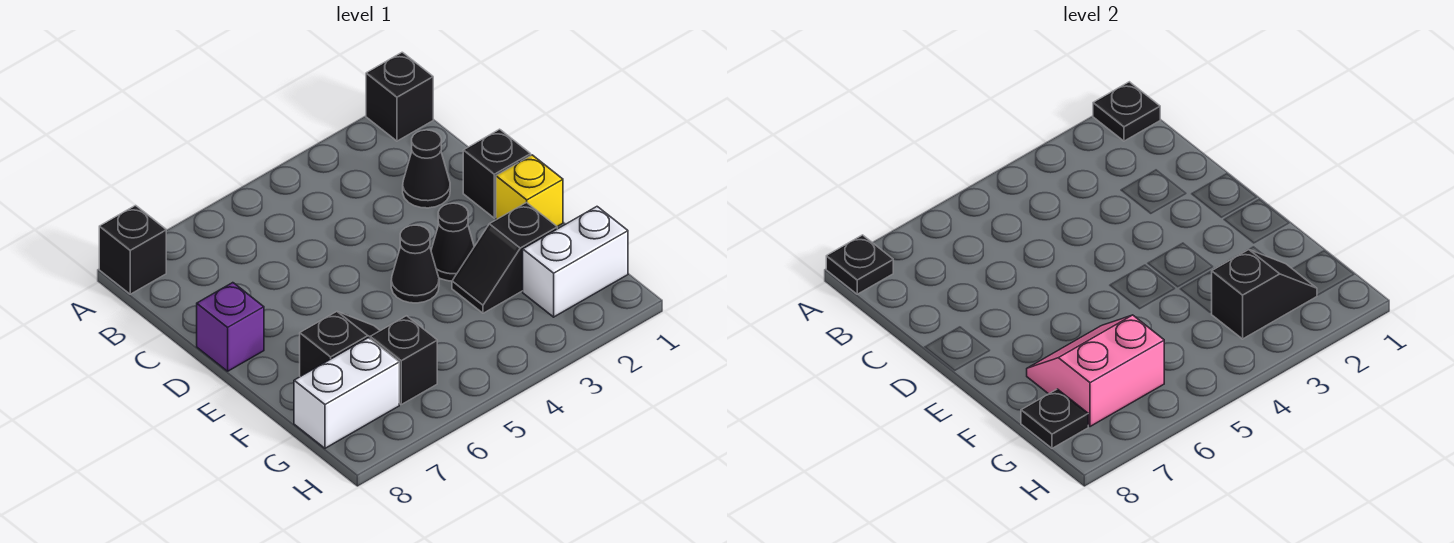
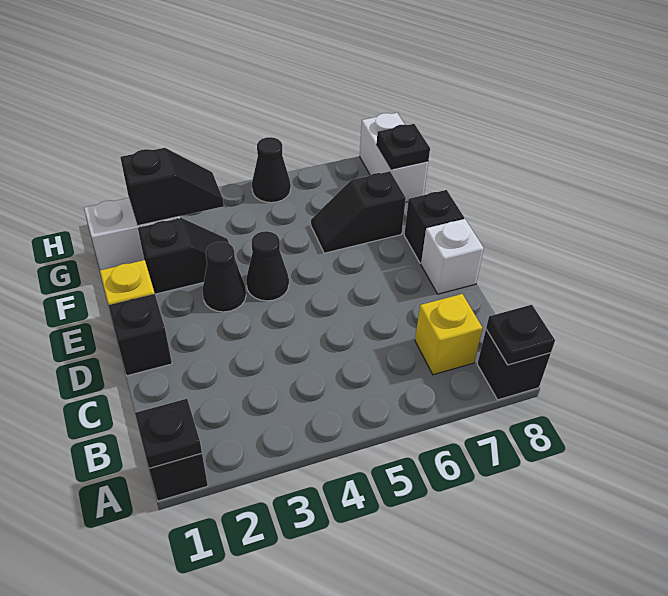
none -> yellow 1x1 brick [415,294,482,375]
black 1x1 cone [403,130,450,208] -> black 1x1 cone moved to [252,137,291,203]
purple 1x1 brick [197,283,264,371] -> white 1x1 brick [421,219,484,294]
pink 2x2 slope [1027,315,1164,427] -> none
black 1x2 slope [1212,250,1317,339] -> black 1x2 slope turned to [120,148,224,226]
black 1x1 brick [370,316,437,404] -> black 1x1 brick moved to [404,190,464,263]
white 1x2 brick [294,338,399,448] -> white 1x2 brick turned to [360,113,428,202]

